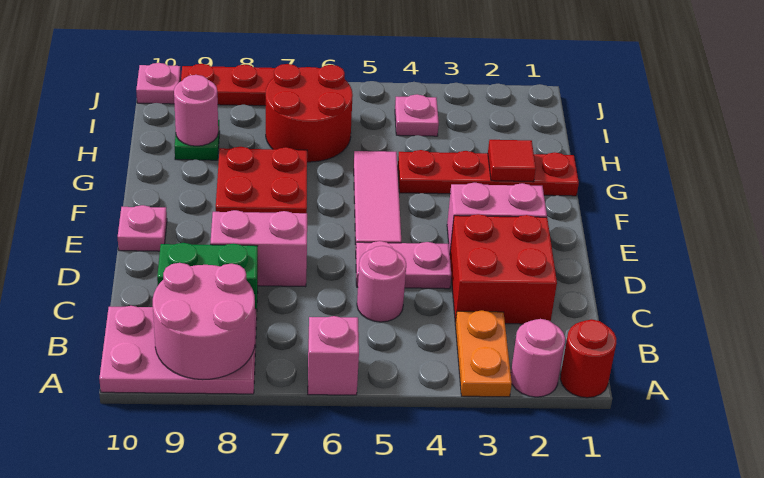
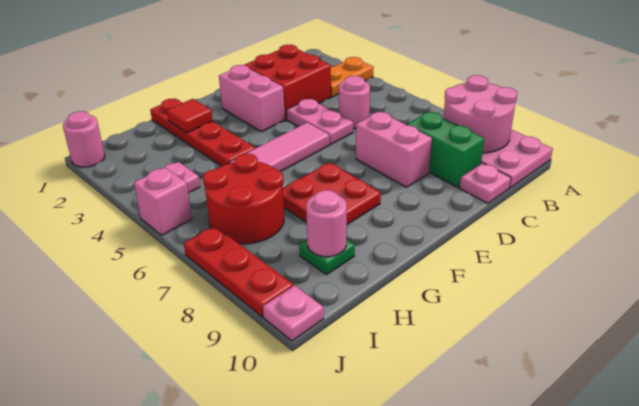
red 1x1 round brick [560,319,616,398] -> none
pink 1x1 round brick [511,319,565,397] -> pink 1x1 round brick moved to [63,111,105,167]
pink 1x1 brick [308,316,359,395] -> pink 1x1 brick moved to [134,167,192,235]
pink 1x1 plate [118,205,167,251] -> pink 1x1 plate moved to [460,163,511,203]

